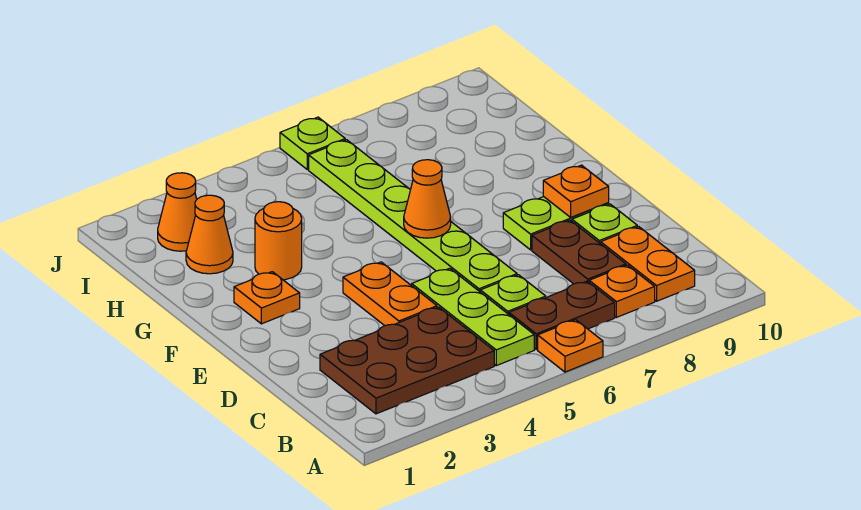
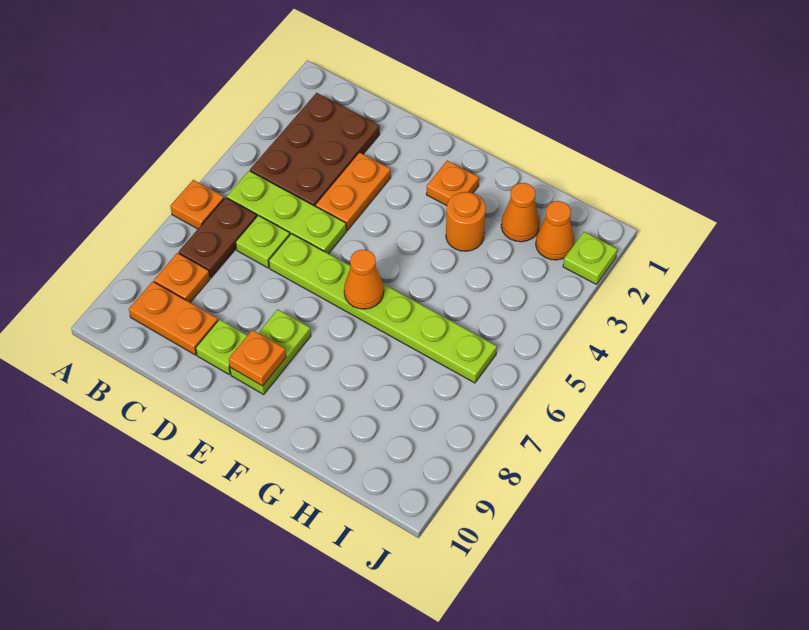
brown 1x2 plate [532,220,626,284] -> none
orange 1x2 plate [343,262,437,326] -> orange 1x2 plate turned to [315,152,391,230]
lime 1x1 plate [280,117,345,169] -> lime 1x1 plate moved to [563,232,617,284]

